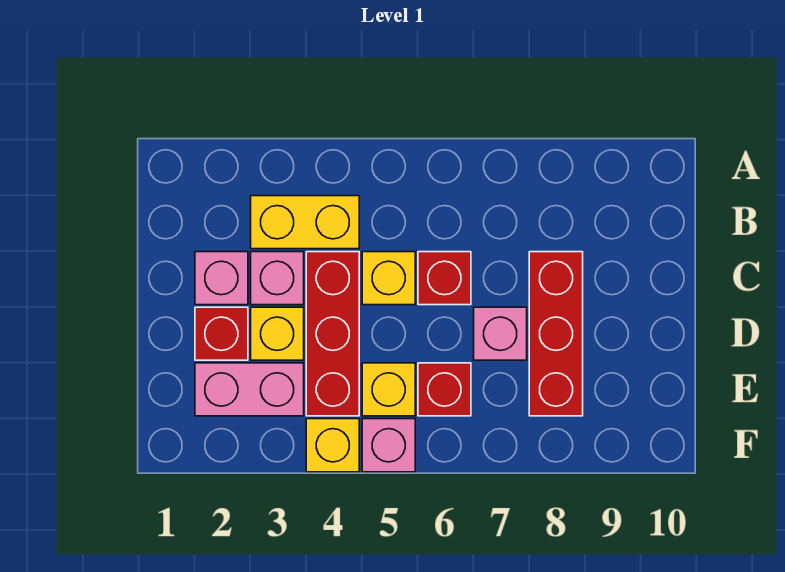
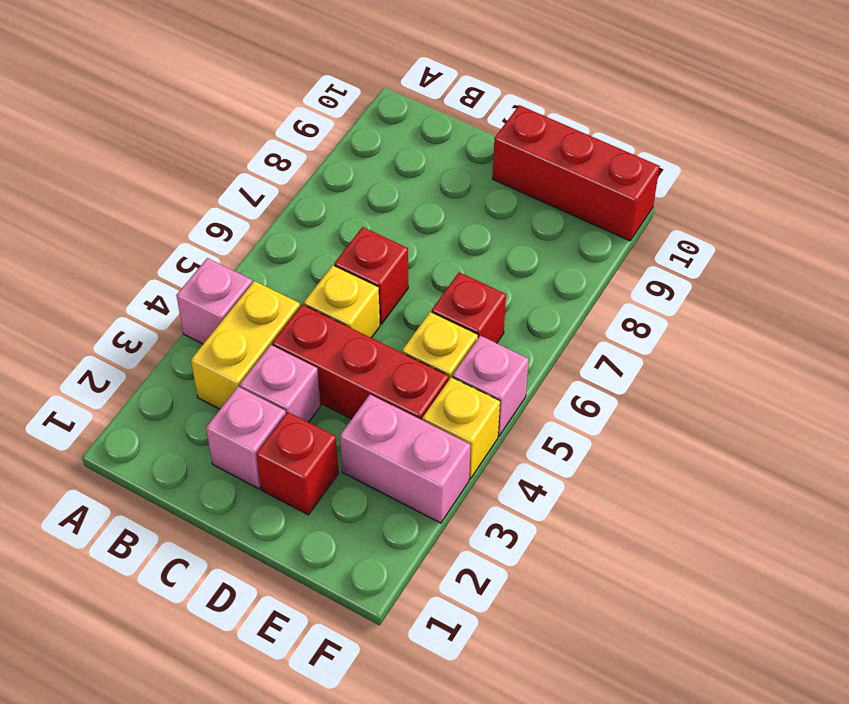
red 1x3 brick [529,252,583,416] -> red 1x3 brick moved to [492,105,660,241]
yellow 1x1 brick [251,307,304,360] -> none
pink 1x1 brick [474,307,527,360] -> pink 1x1 brick moved to [176,258,252,344]
pink 1x2 brick [195,363,304,416] -> pink 1x2 brick turned to [340,395,470,523]

